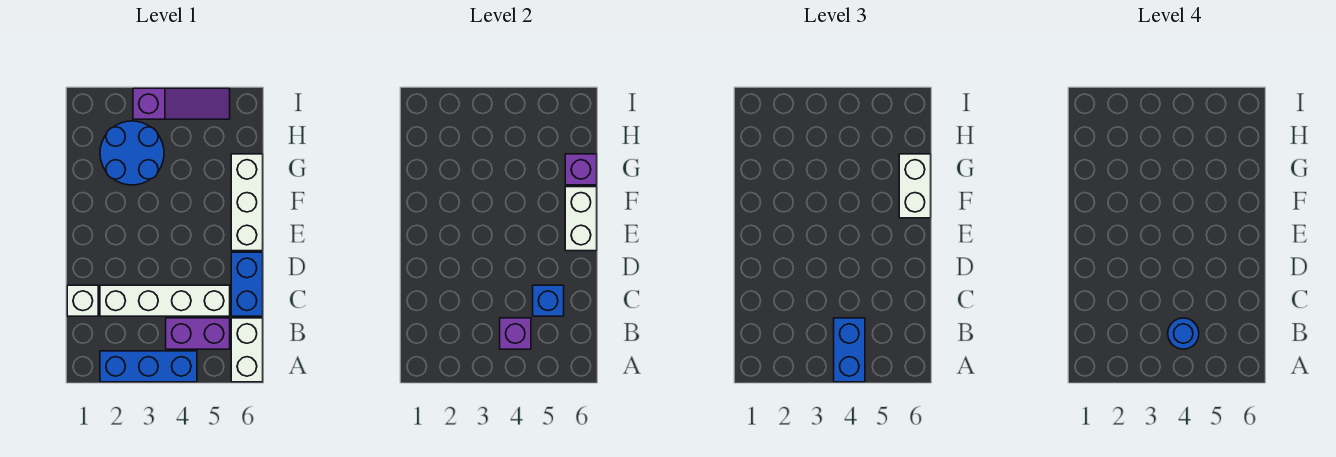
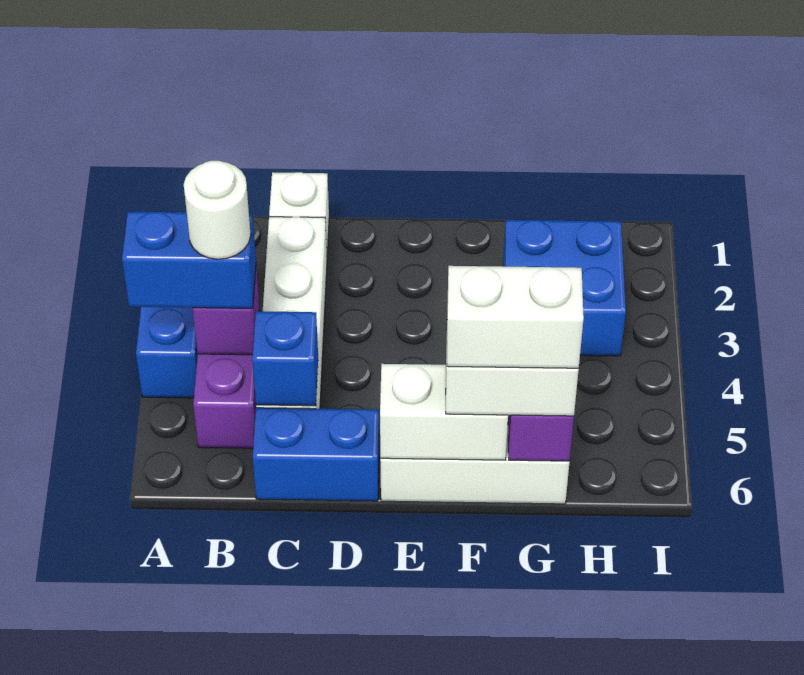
white 1x2 brick [231,318,263,382] -> white 1x2 brick moved to [447,266,584,368]
blue 1x1 round brick [1168,318,1199,349] -> white 1x1 round brick [184,161,251,259]
blue 2x2 round brick [100,121,164,185] -> blue 2x2 brick [503,220,626,356]
purple 1x3 slope [133,88,230,119] -> none

